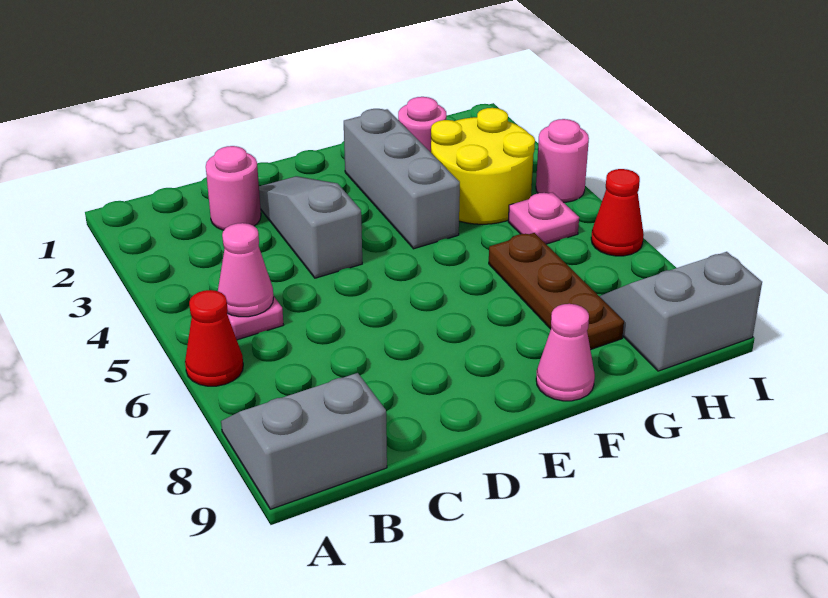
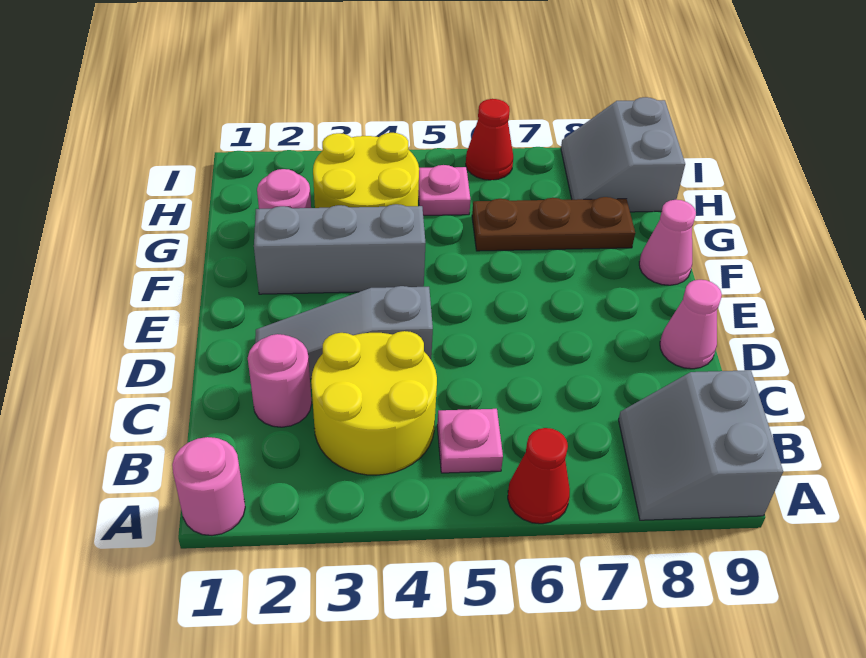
none -> yellow 2x2 round brick [311,331,437,475]
pink 1x1 cone [218,223,273,317] -> pink 1x1 cone moved to [660,280,722,369]
pink 1x1 round brick [536,119,589,202] -> pink 1x1 round brick moved to [172,437,245,535]

